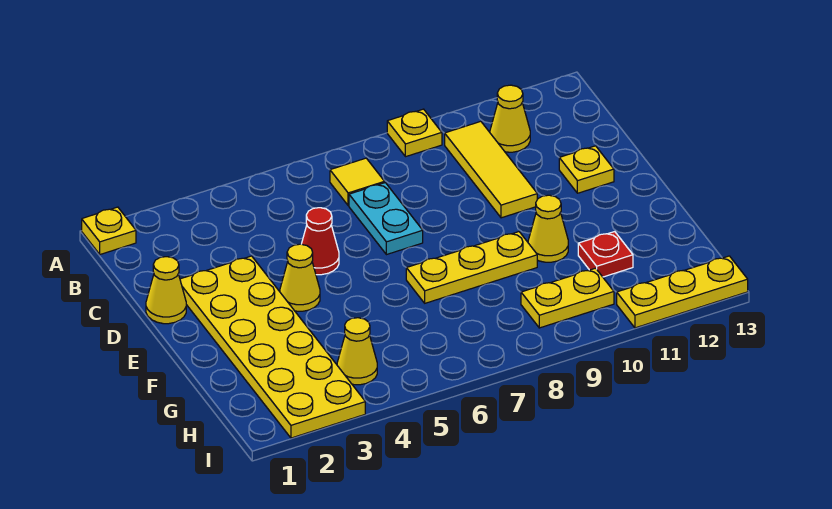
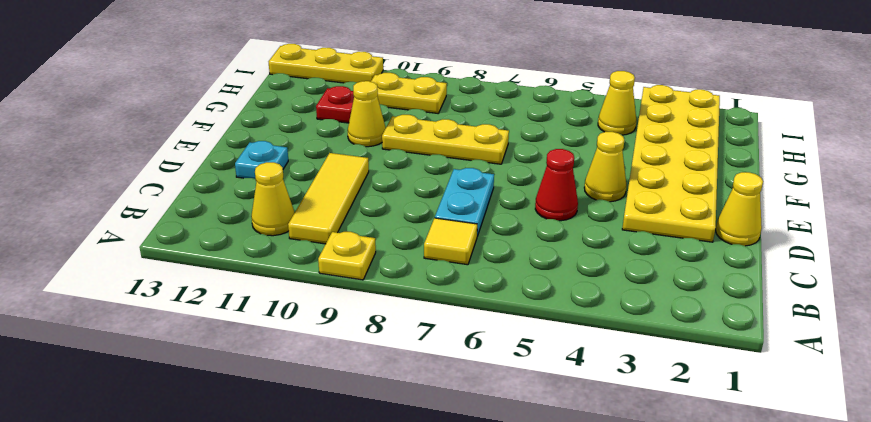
yellow 1x1 plate [82,207,136,254] -> none
yellow 1x1 plate [559,146,614,193] -> cyan 1x1 plate [235,141,288,179]

